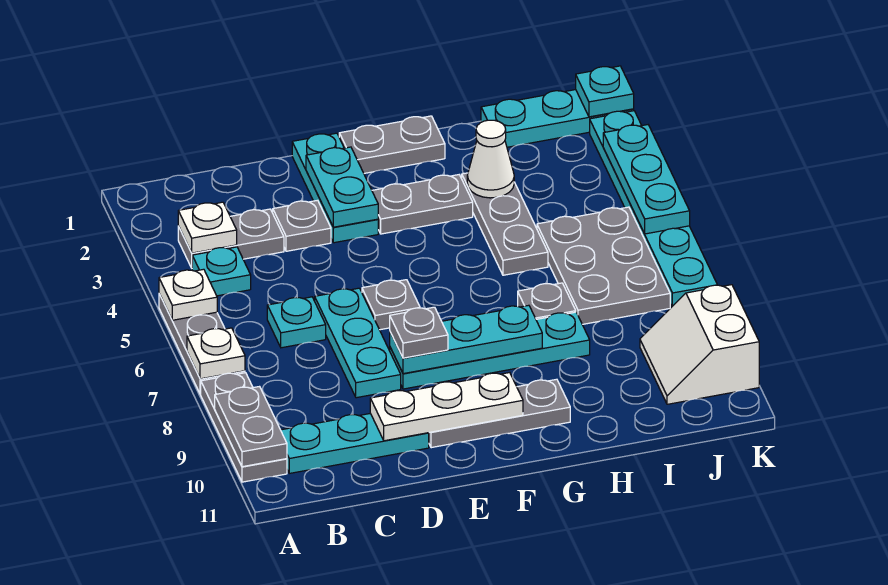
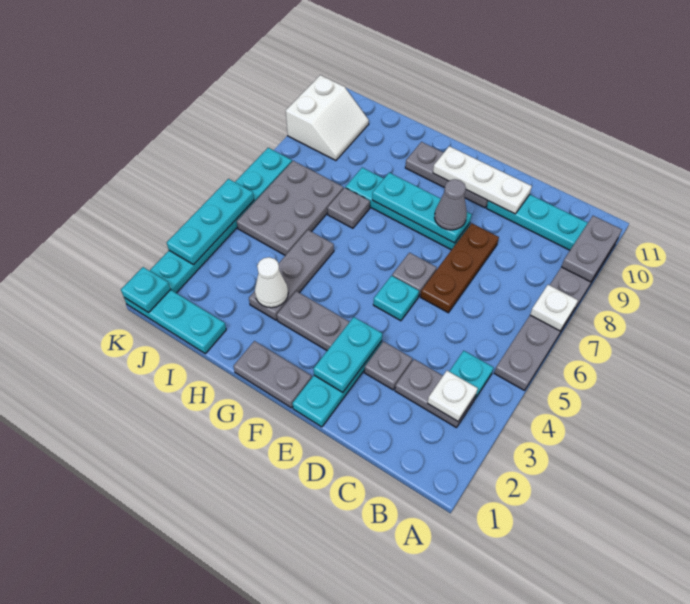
white 1x1 plate [159,269,217,320] -> none
cyan 1x1 plate [267,297,326,348] -> cyan 1x1 plate moved to [373,276,419,321]
cyan 1x3 plate [315,288,401,398] -> brown 1x3 plate [421,223,499,313]
grey 1x1 plate [390,307,448,358] -> grey 1x1 cone [434,179,467,230]

